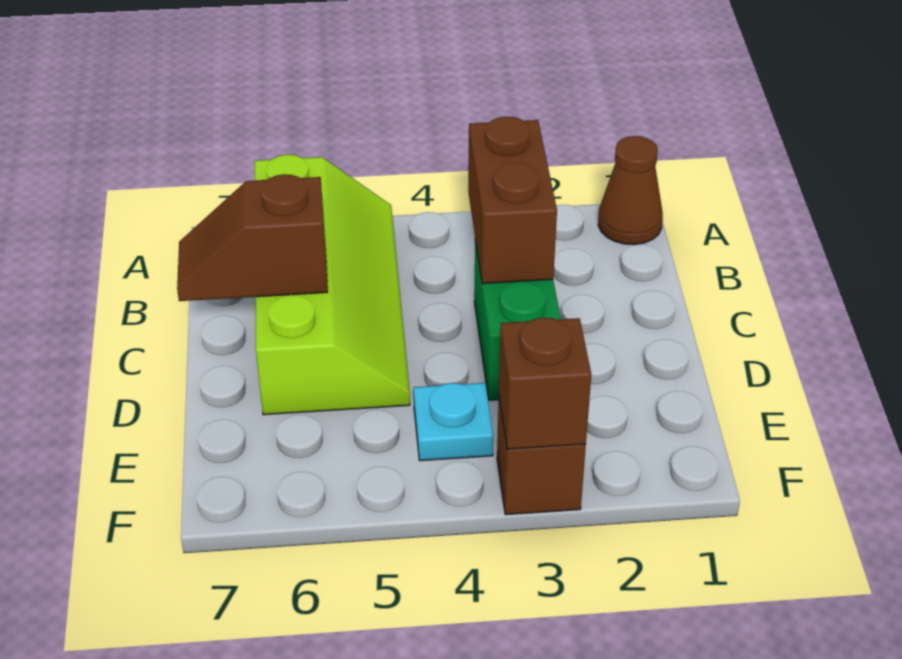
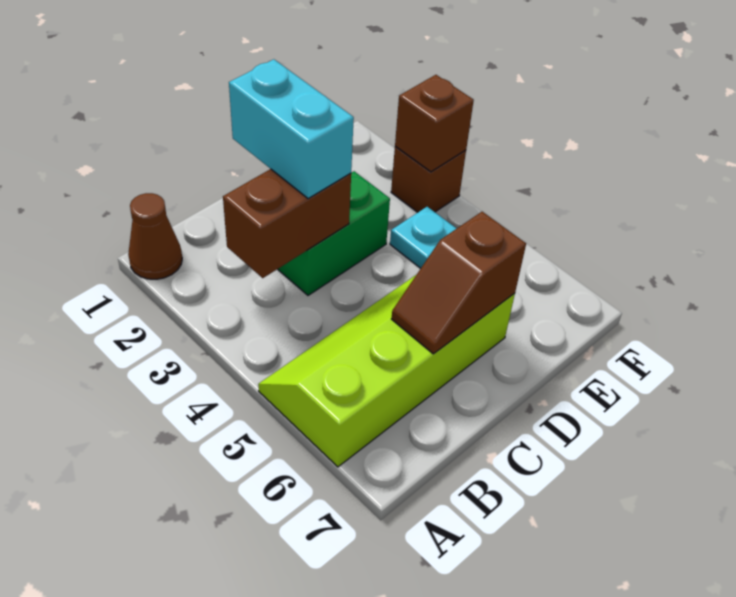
none -> cyan 1x2 brick [229,59,354,199]
brown 1x2 slope [177,174,328,301] -> brown 1x2 slope turned to [392,212,526,354]

